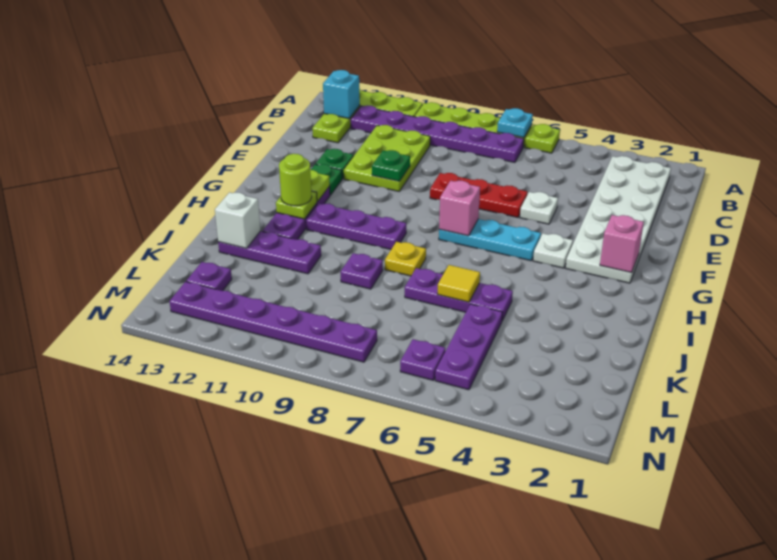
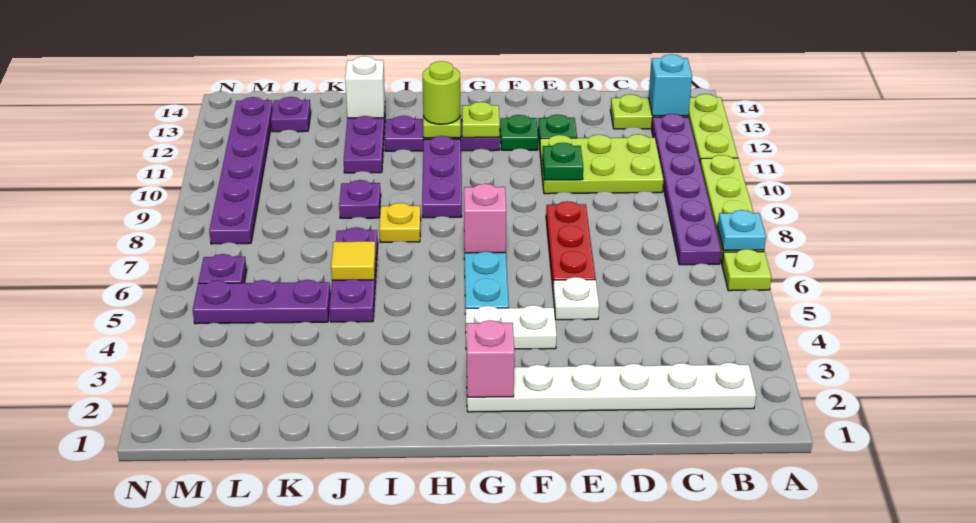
white 2x6 plate [566,156,671,283] -> white 1x6 plate [467,363,756,412]
white 1x1 plate [533,233,573,268] -> white 1x2 plate [466,305,557,350]

